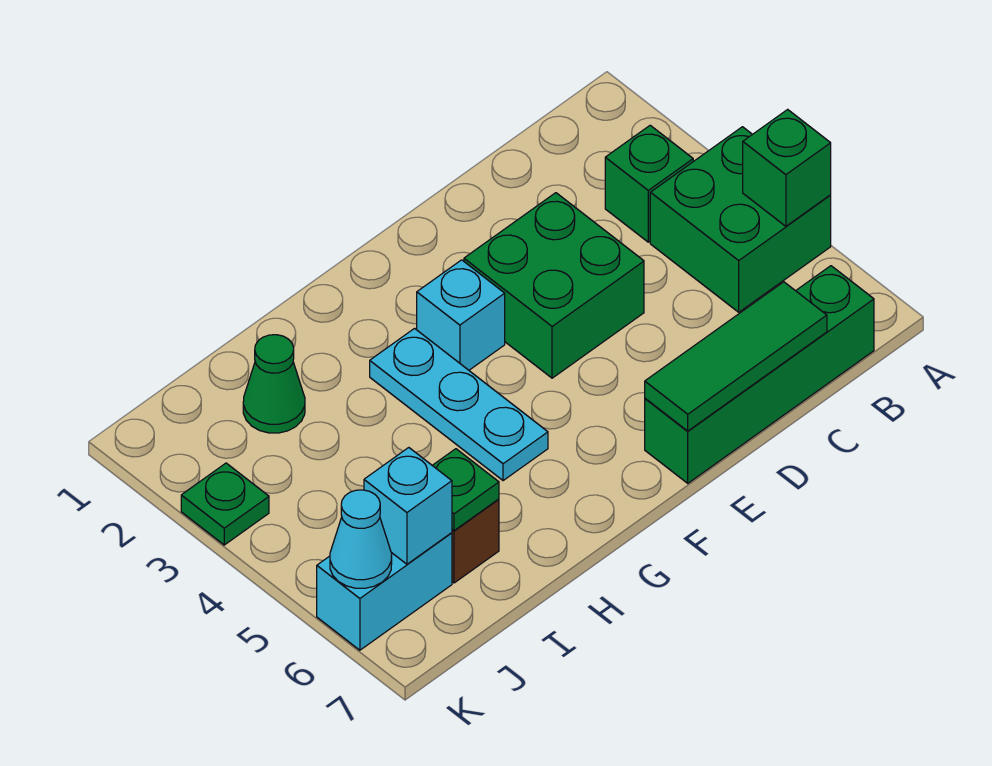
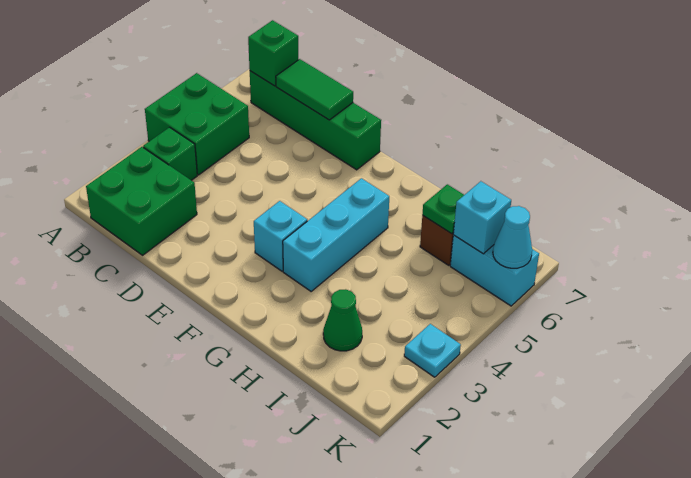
green 1x1 brick [743,109,831,226] -> green 1x1 brick moved to [248,20,298,86]
green 1x3 tile [645,282,827,431] -> green 1x2 tile [276,59,353,120]
green 2x2 brick [464,193,644,378] -> green 2x2 brick moved to [86,147,197,255]
cyan 1x3 plate [370,329,548,481] -> cyan 1x3 brick [283,178,389,291]
green 1x1 plate [181,463,269,545] -> cyan 1x1 plate [404,324,461,377]

